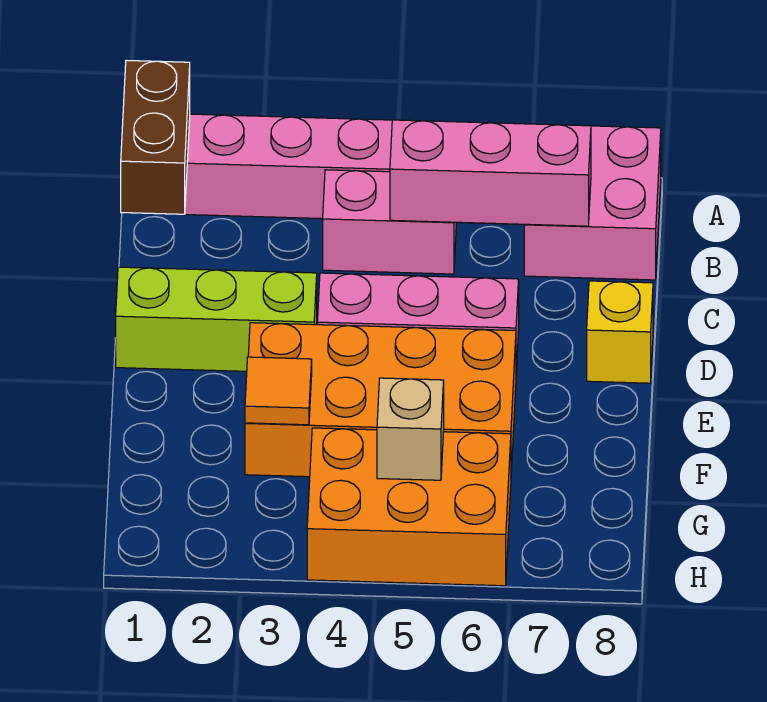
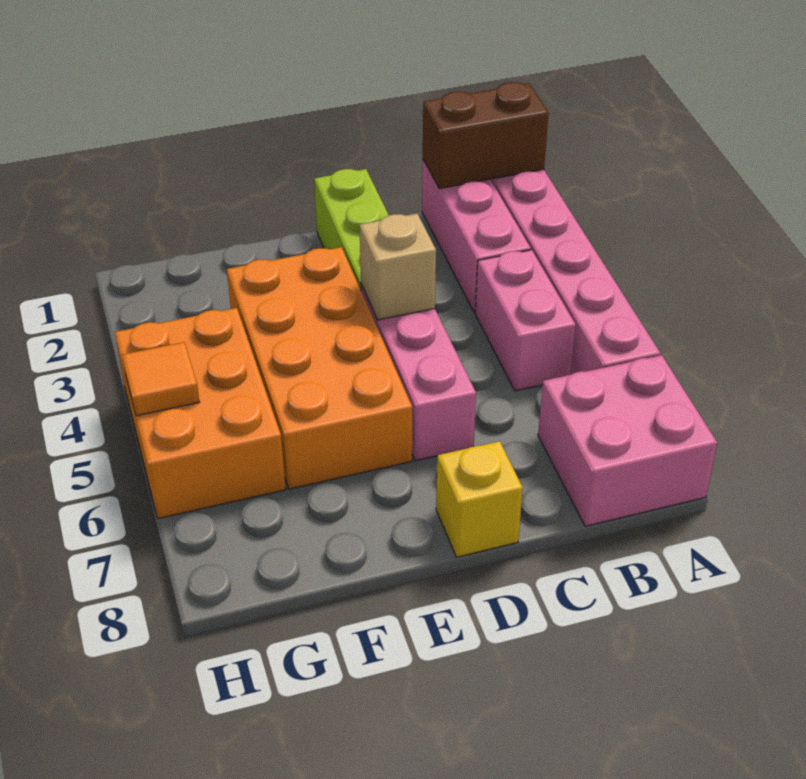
pink 1x3 brick [390,120,591,226] -> pink 1x3 brick moved to [422,160,531,313]
orange 1x1 tile [245,357,312,425] -> orange 1x1 tile moved to [122,342,199,416]
tan 1x1 brick [377,378,444,480] -> tan 1x1 brick moved to [359,214,436,320]

